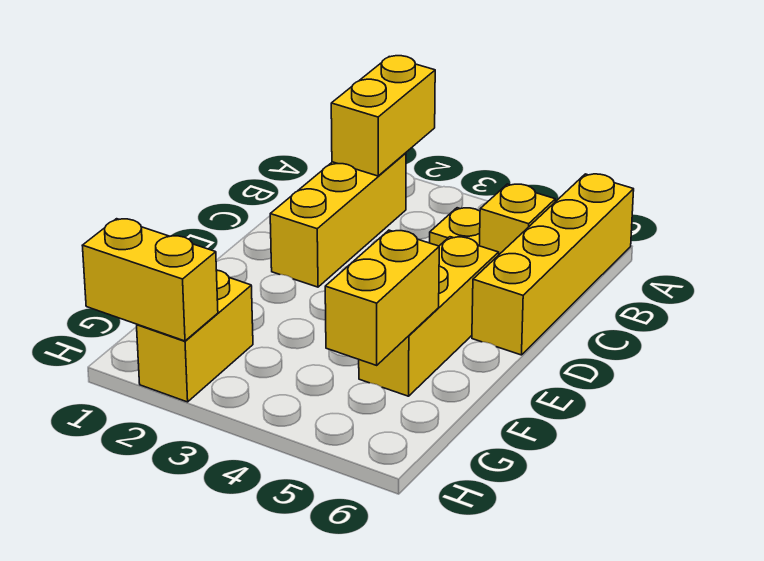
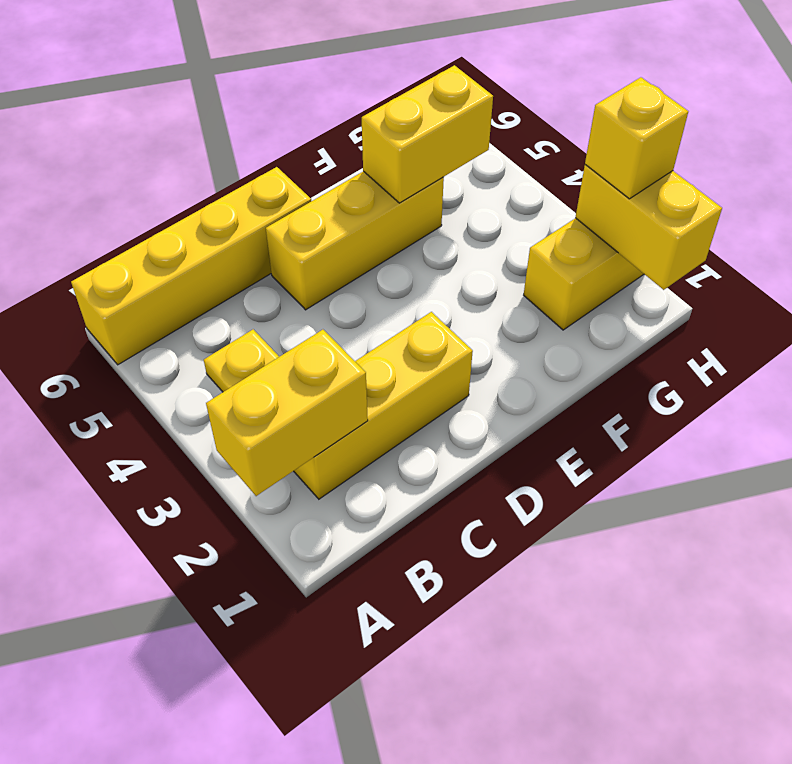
yellow 1x1 brick [479,184,555,254] -> yellow 1x1 brick moved to [585,77,688,199]

